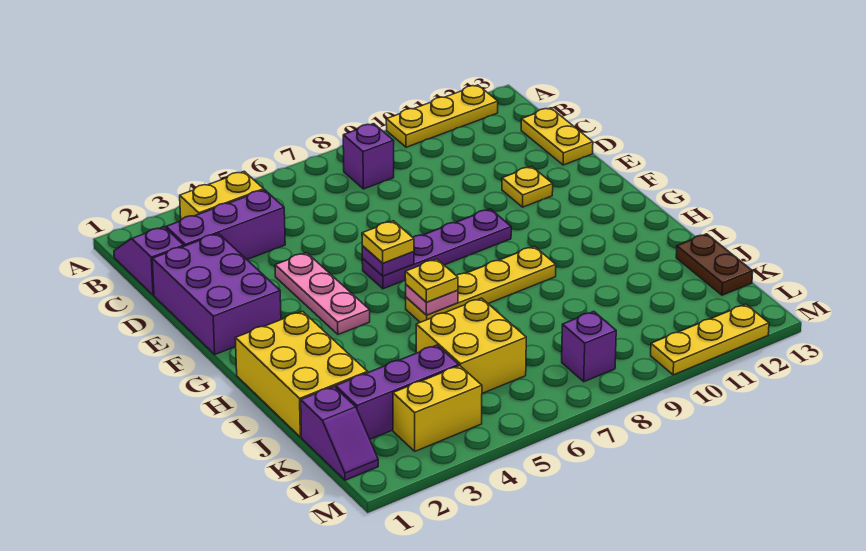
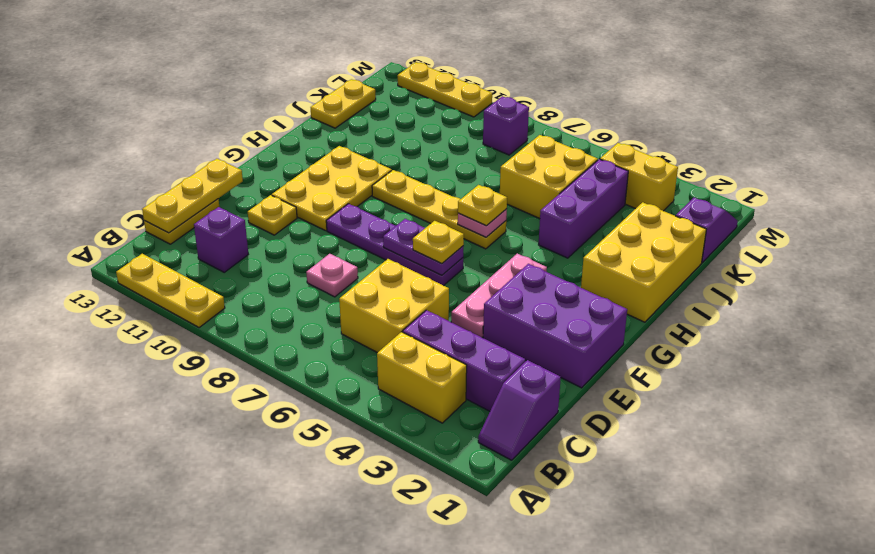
purple 1x1 brick [343,124,394,189] -> purple 1x1 brick moved to [194,207,248,272]
none -> yellow 2x2 brick [339,259,449,353]
none -> yellow 1x3 plate [142,159,243,233]
purple 2x3 brick [152,233,281,354] -> purple 2x3 brick turned to [483,264,627,388]
none -> pink 1x1 plate [306,254,358,297]
purple 1x1 plate [362,246,414,276] -> purple 1x2 plate [383,219,464,275]
none -> yellow 2x3 plate [272,146,392,231]
brown 1x2 plate [676,234,753,295] -> yellow 1x2 plate [311,79,376,128]
purple 1x3 brick [336,345,459,439] -> purple 1x3 brick turned to [539,159,628,258]

